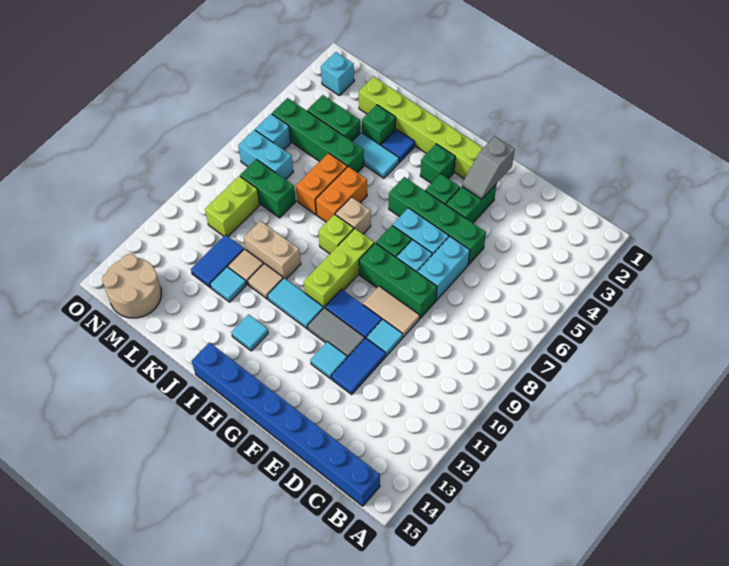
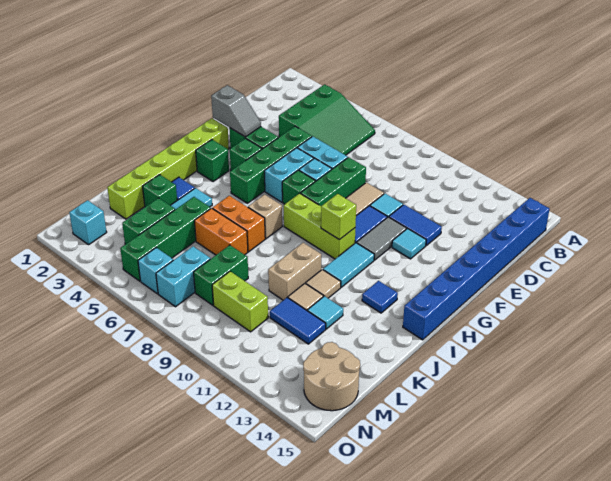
none -> green 3x3 slope [279,84,375,155]
lime 1x1 brick [318,214,354,254] -> lime 1x1 brick moved to [321,194,356,240]
cyan 1x1 tile [231,314,268,351] -> blue 1x1 tile [362,281,398,313]

